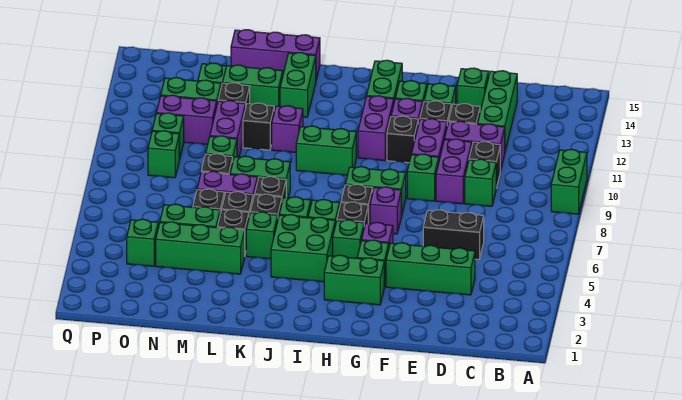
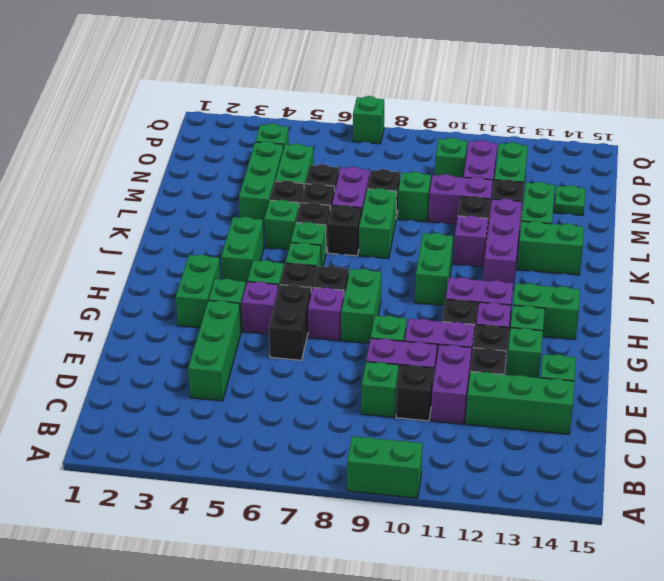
black 1x2 brick [423,210,484,260] -> black 1x2 brick moved to [269,284,311,360]
green 2x2 brick [271,215,335,282] -> green 1x2 brick [221,217,264,284]
purple 1x3 brick [231,30,320,80] -> purple 1x3 brick moved to [483,198,522,289]
green 1x1 brick [148,131,179,178] -> green 1x1 brick moved to [353,96,384,144]

